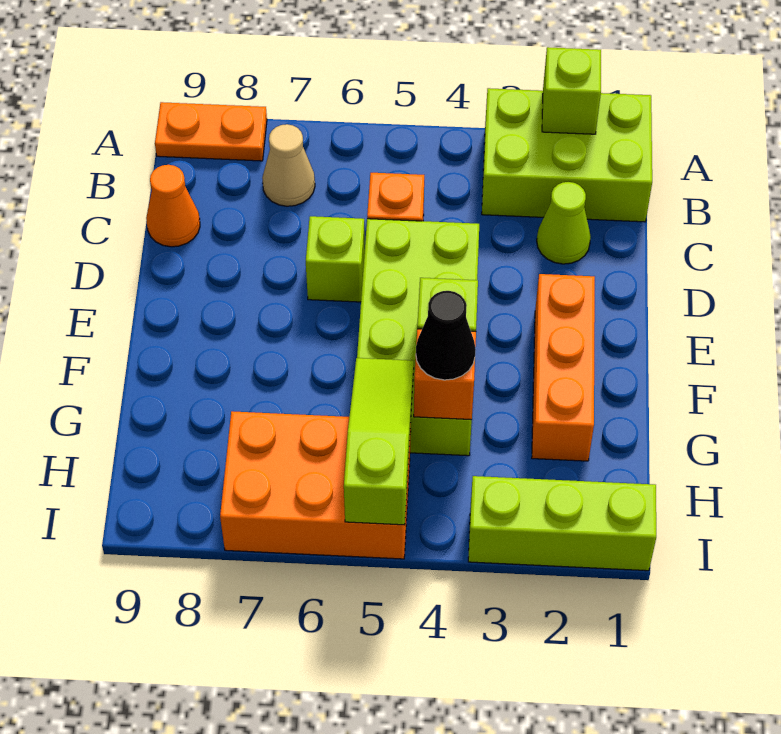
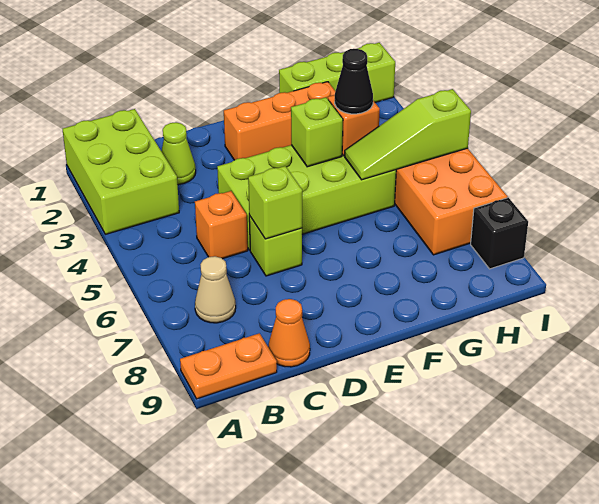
lime 1x1 brick [542,47,601,134] -> lime 1x1 brick moved to [248,166,302,239]
orange 1x2 plate [155,102,267,161] -> orange 1x2 plate turned to [180,333,277,399]
lime 1x3 brick [468,476,656,571] -> lime 1x3 brick turned to [279,43,395,102]
none -> black 1x1 brick [471,198,528,269]

